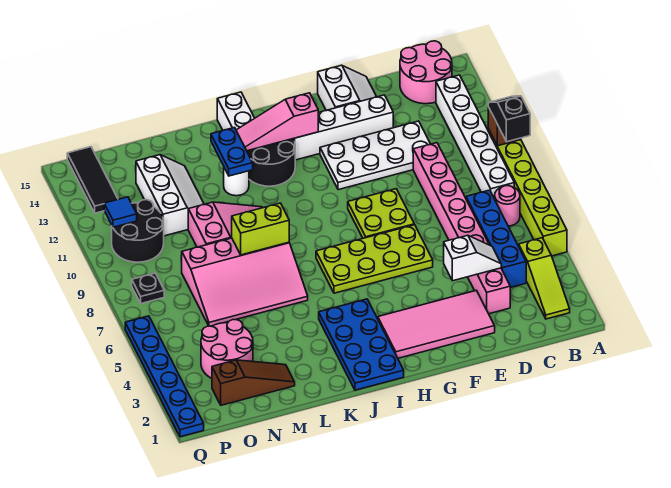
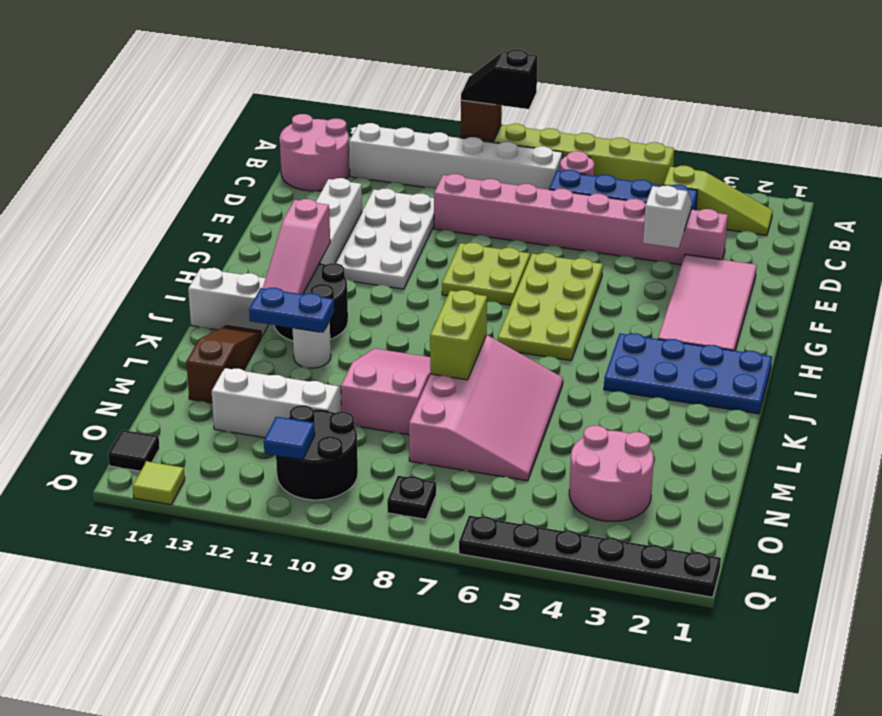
white 2x2 slope [318,65,376,110] -> none
brown 1x3 slope [212,360,295,405] -> brown 1x3 slope moved to [186,326,262,403]
black 1x3 tile [67,147,118,213] -> black 1x1 tile [108,430,160,471]
blue 1x6 plate [125,316,204,437] -> black 1x6 plate [459,515,721,597]
none -> lime 1x1 tile [133,461,185,505]

